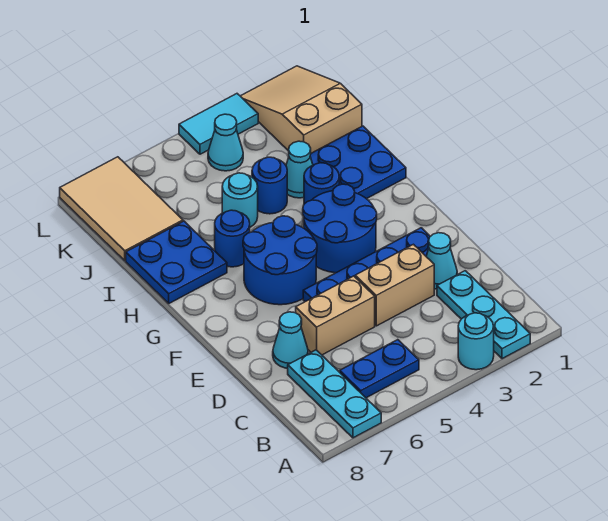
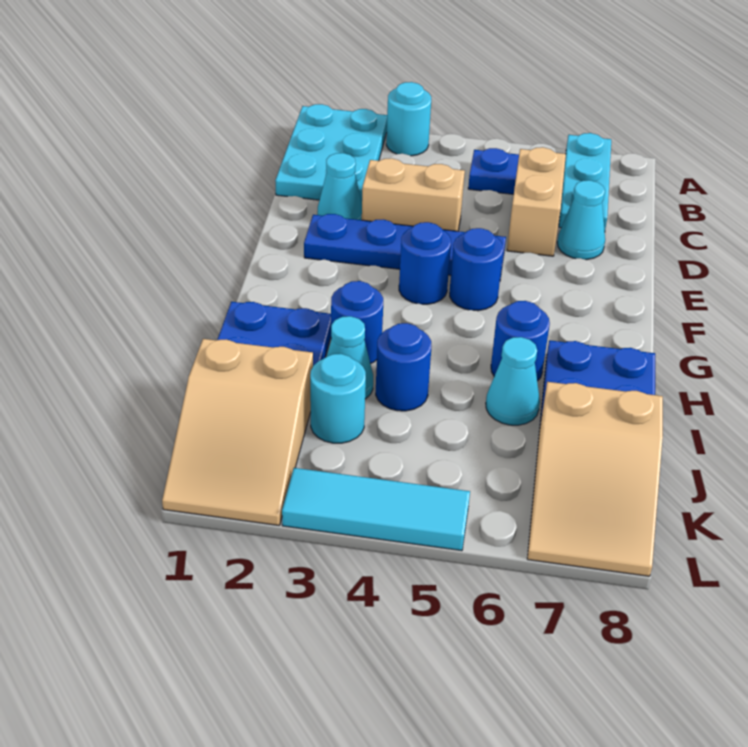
cyan 1x3 plate [437,271,530,359] -> cyan 2x3 plate [275,104,387,202]
tan 1x2 brick [296,276,375,355] -> tan 1x2 brick turned to [507,147,566,256]
blue 2x2 round brick [303,184,377,273] -> blue 1x1 round brick [399,222,451,304]
blue 2x2 round brick [243,216,317,305] -> blue 1x1 round brick [450,228,503,311]
cyan 1x1 round brick [222,173,258,227] -> cyan 1x1 round brick moved to [310,354,366,443]
tan 2x3 tile [60,157,183,261] -> tan 2x3 slope [527,382,663,576]
cyan 1x1 cone [208,114,243,171] -> cyan 1x1 cone moved to [486,337,540,425]
cyan 1x2 tile [179,94,258,154] -> cyan 1x3 tile [282,468,470,551]

